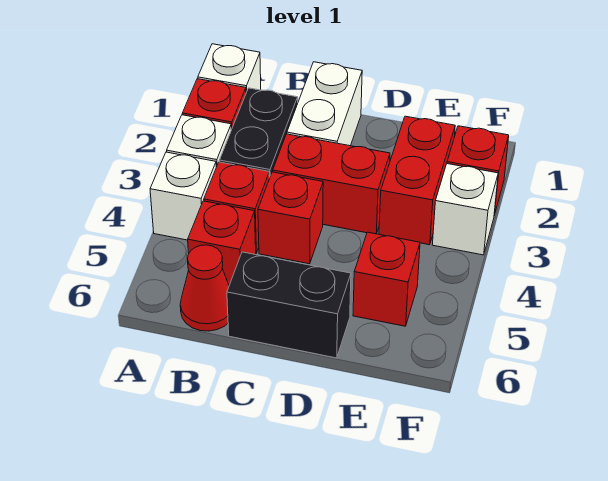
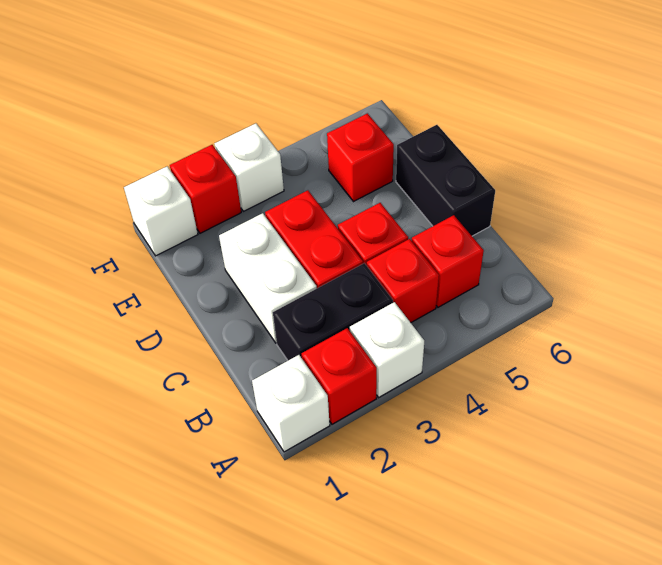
white 1x1 brick [150,152,216,240] -> white 1x1 brick moved to [124,166,198,256]
red 1x1 cone [180,245,229,331] -> none
white 1x2 brick [287,62,362,146] -> white 1x2 brick turned to [219,213,317,343]
red 1x2 brick [379,116,455,245] -> none

